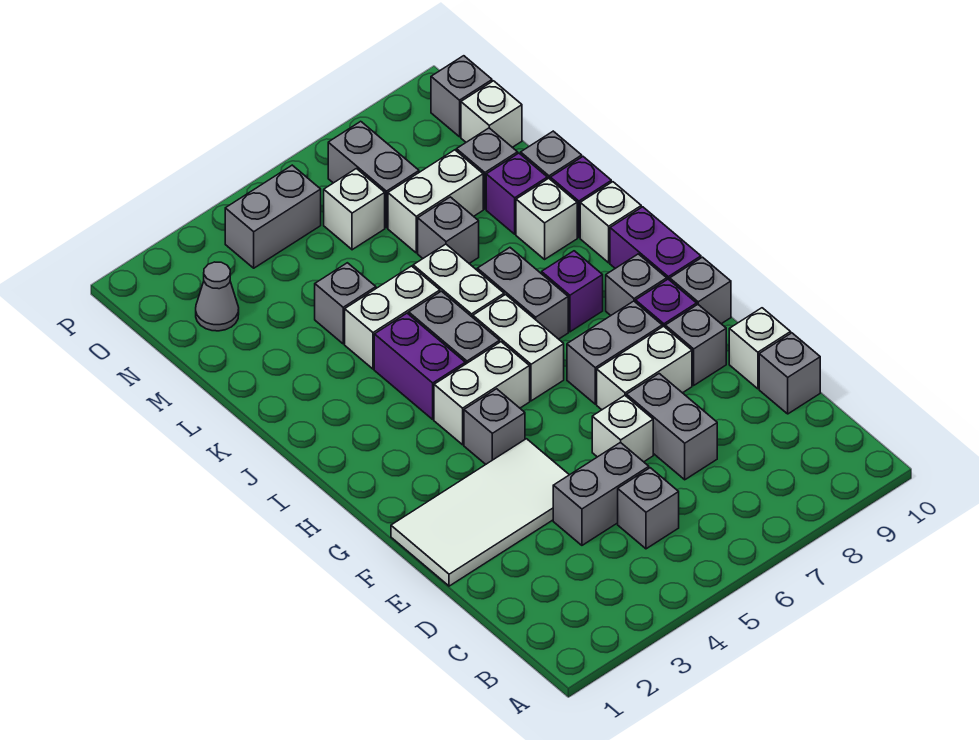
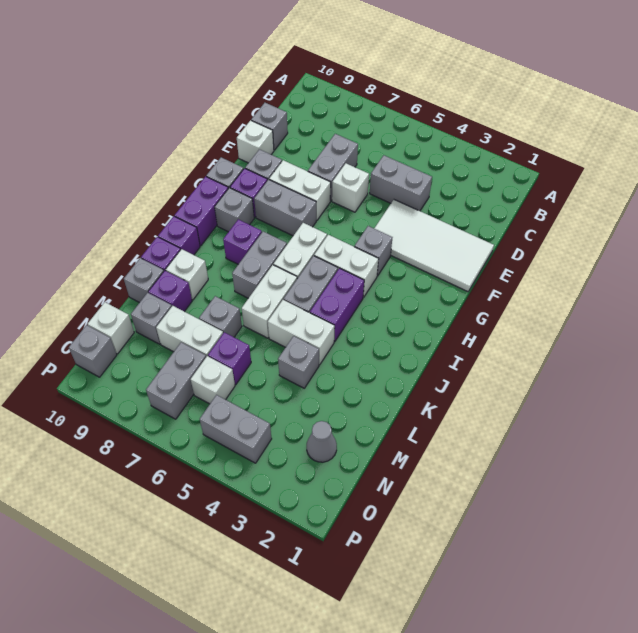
grey 1x1 brick [618,468,679,549] -> none
white 1x1 brick [580,182,641,263] -> purple 1x1 brick [158,216,200,255]
none -> purple 1x1 brick [208,332,251,385]

